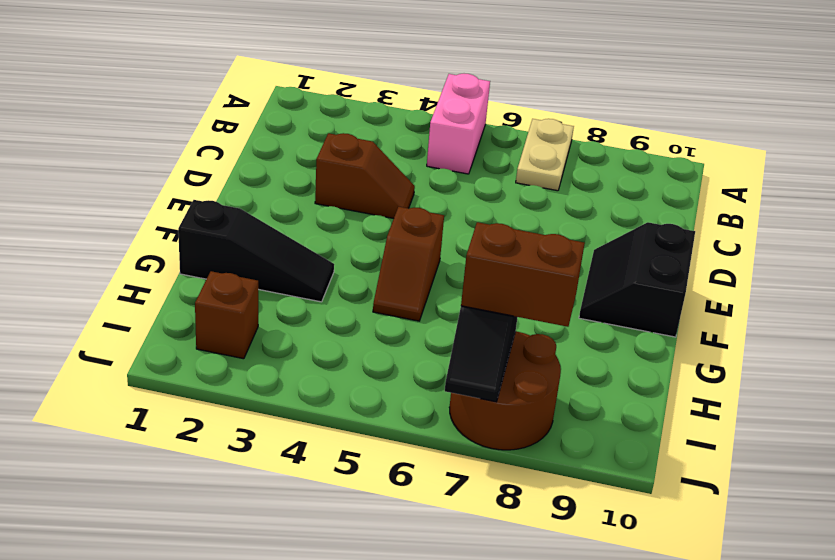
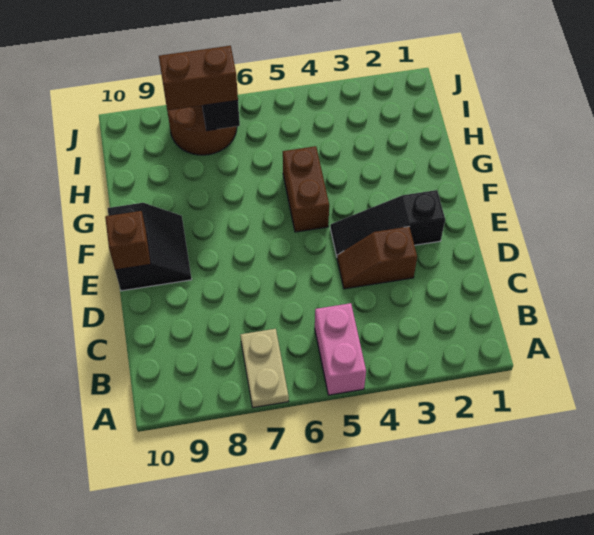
brown 1x2 slope [373,207,444,321] -> brown 1x2 brick [283,146,329,232]
black 1x3 slope [178,200,334,302] -> black 1x3 slope moved to [330,190,445,256]
brown 1x1 brick [195,271,258,359] -> brown 1x1 brick moved to [105,211,151,270]

